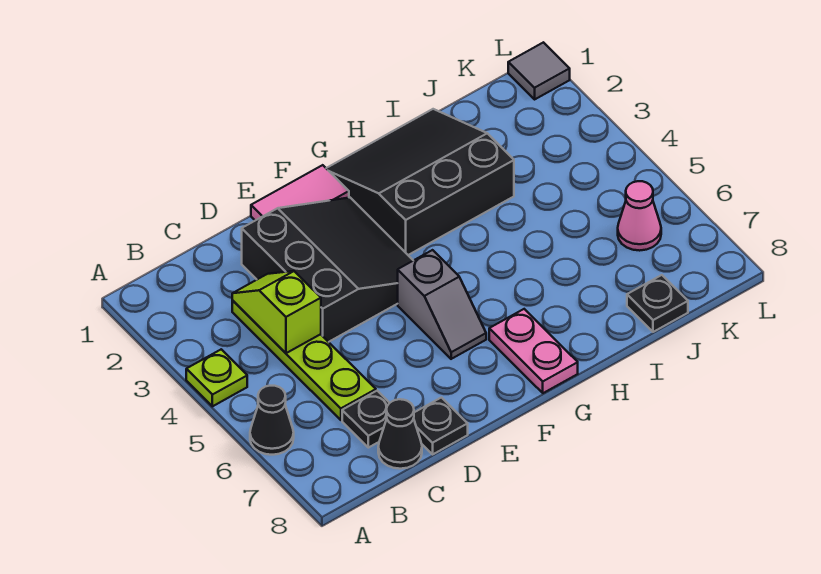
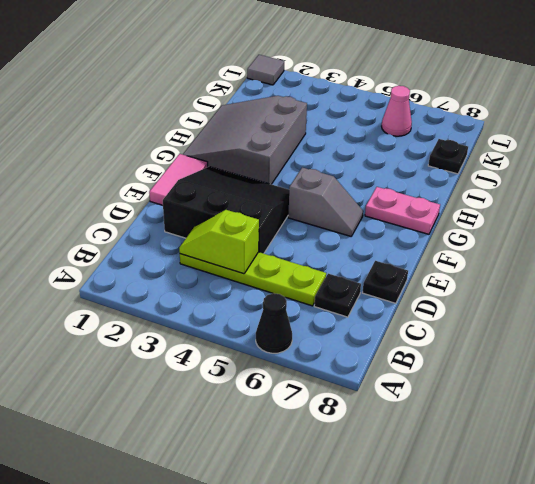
lime 1x1 plate [186,349,247,406] -> none
black 1x1 cone [378,399,422,469] -> none
black 3x3 slope [326,109,514,255] -> grey 3x3 slope [183,96,307,184]

